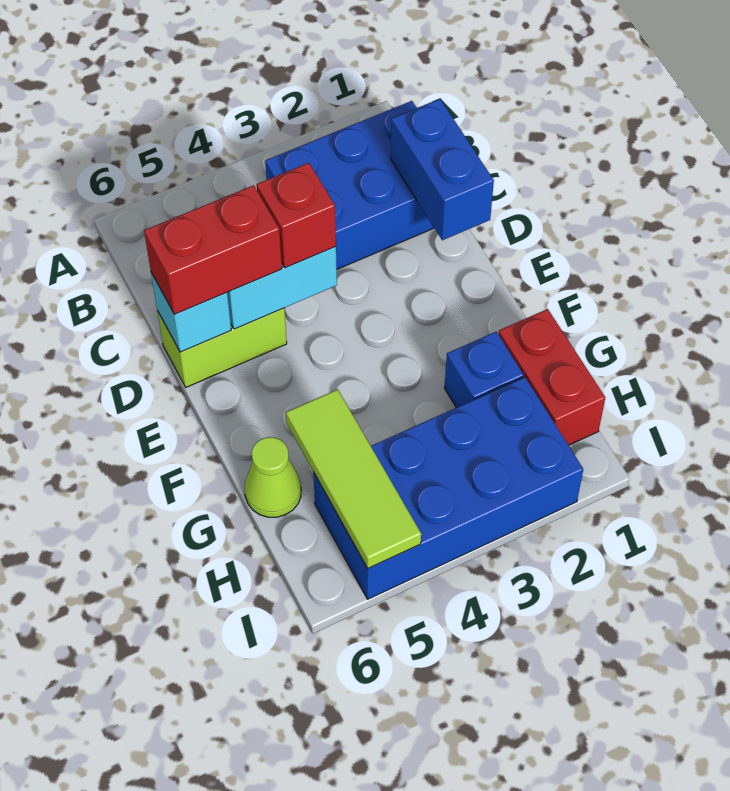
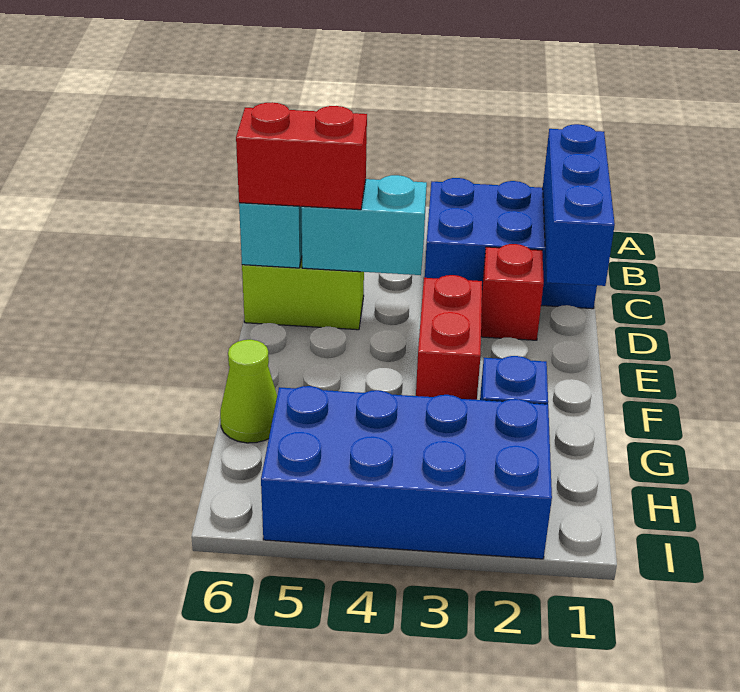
blue 1x2 brick [391,99,494,240] -> blue 1x3 brick [543,124,615,286]
red 1x1 brick [257,163,336,268] -> red 1x1 brick moved to [481,244,544,340]
red 1x2 brick [498,309,605,445] -> red 1x2 brick moved to [416,275,482,400]
lime 1x3 tile [286,389,421,568] -> none

